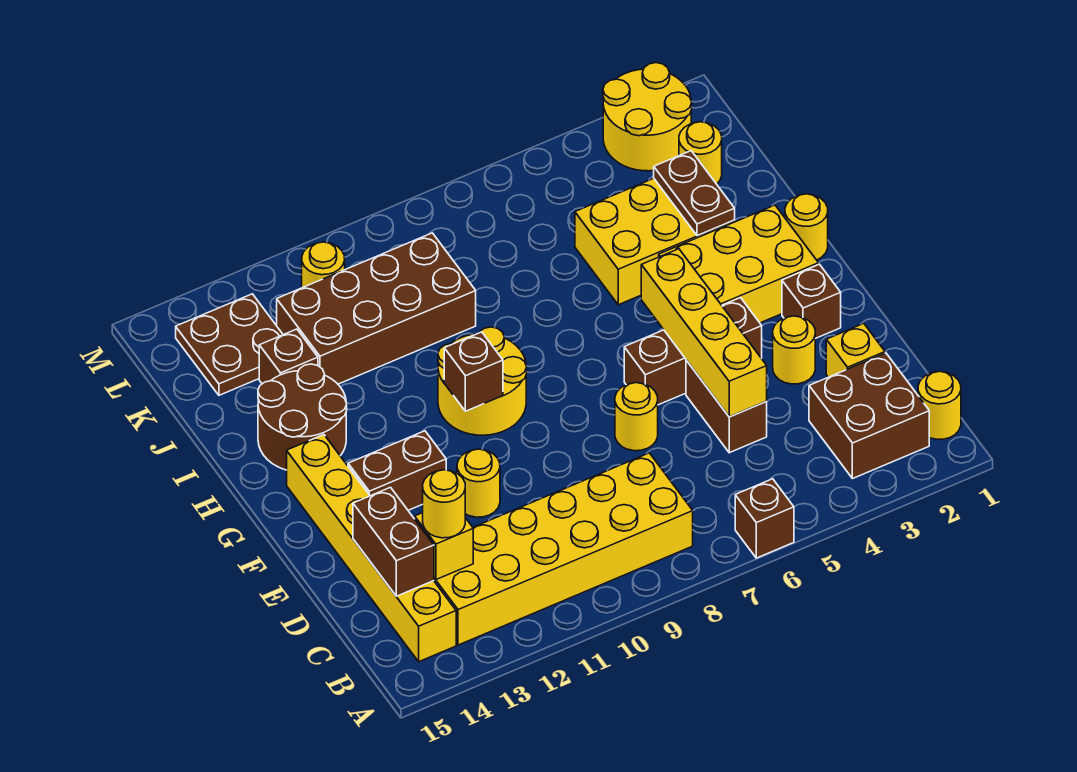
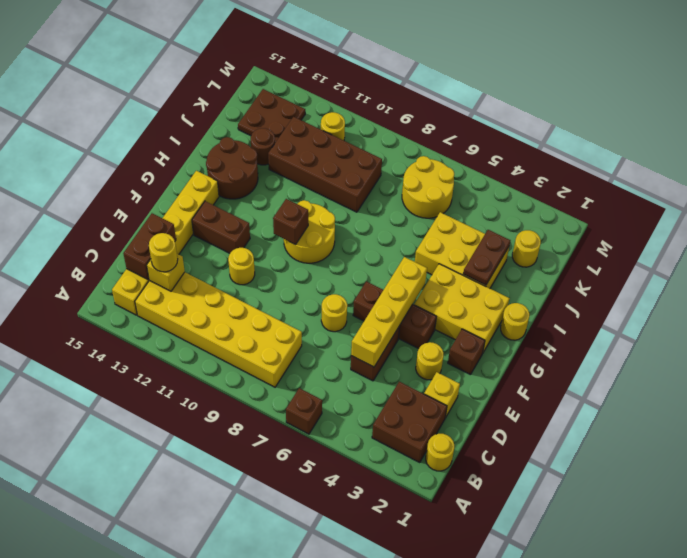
brown 1x1 brick [259,329,318,384] -> brown 1x1 round brick [251,128,275,165]
yellow 2x2 round brick [603,63,692,171] -> yellow 2x2 round brick moved to [402,156,454,218]

